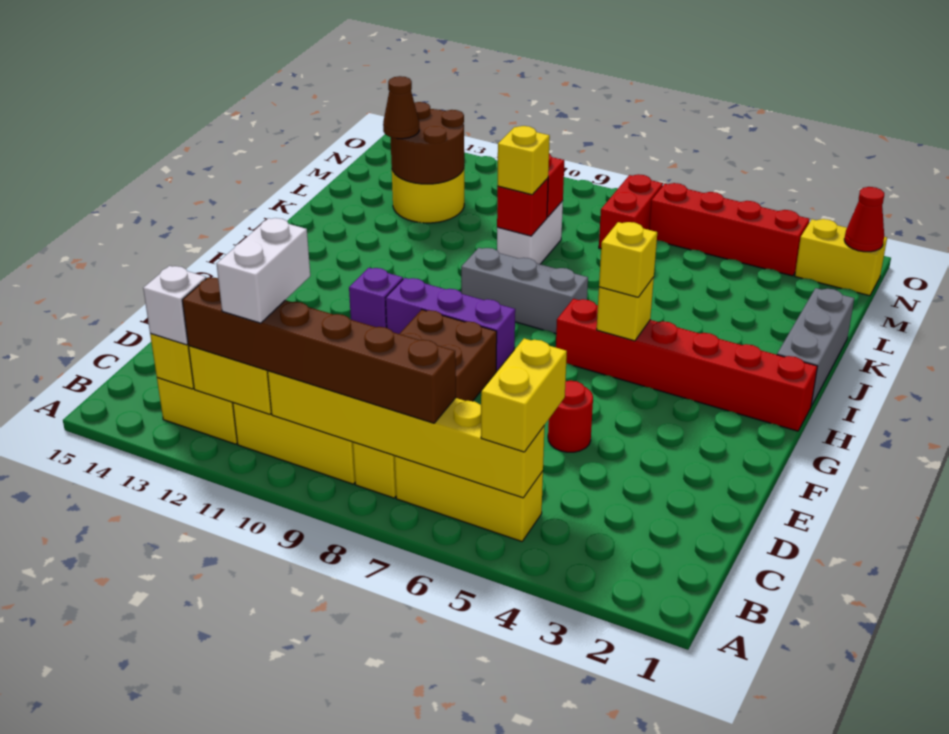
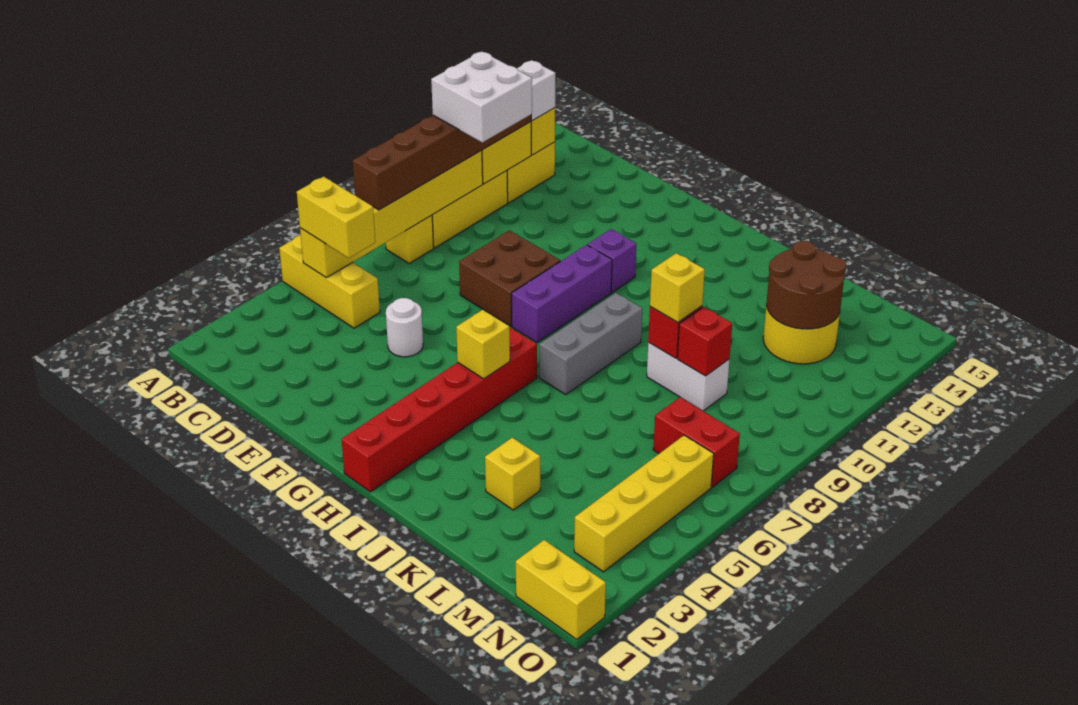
yellow 1x3 brick [395,456,543,541] -> yellow 1x3 brick turned to [279,235,380,328]
white 1x2 brick [217,218,310,323] -> white 2x2 brick [431,51,532,142]
red 1x1 round brick [548,381,593,452] -> white 1x1 round brick [386,298,423,357]
yellow 1x1 brick [599,222,657,297] -> yellow 1x1 brick moved to [485,437,540,510]
grey 1x3 brick [777,288,854,406] -> none
brown 1x1 cone [383,76,419,139] -> none
yellow 1x2 brick [795,219,887,296] -> yellow 1x2 brick turned to [516,540,606,639]
red 1x1 cone [844,187,884,252] -> none
red 1x4 brick [649,183,810,276] -> yellow 1x4 brick [574,435,714,572]

